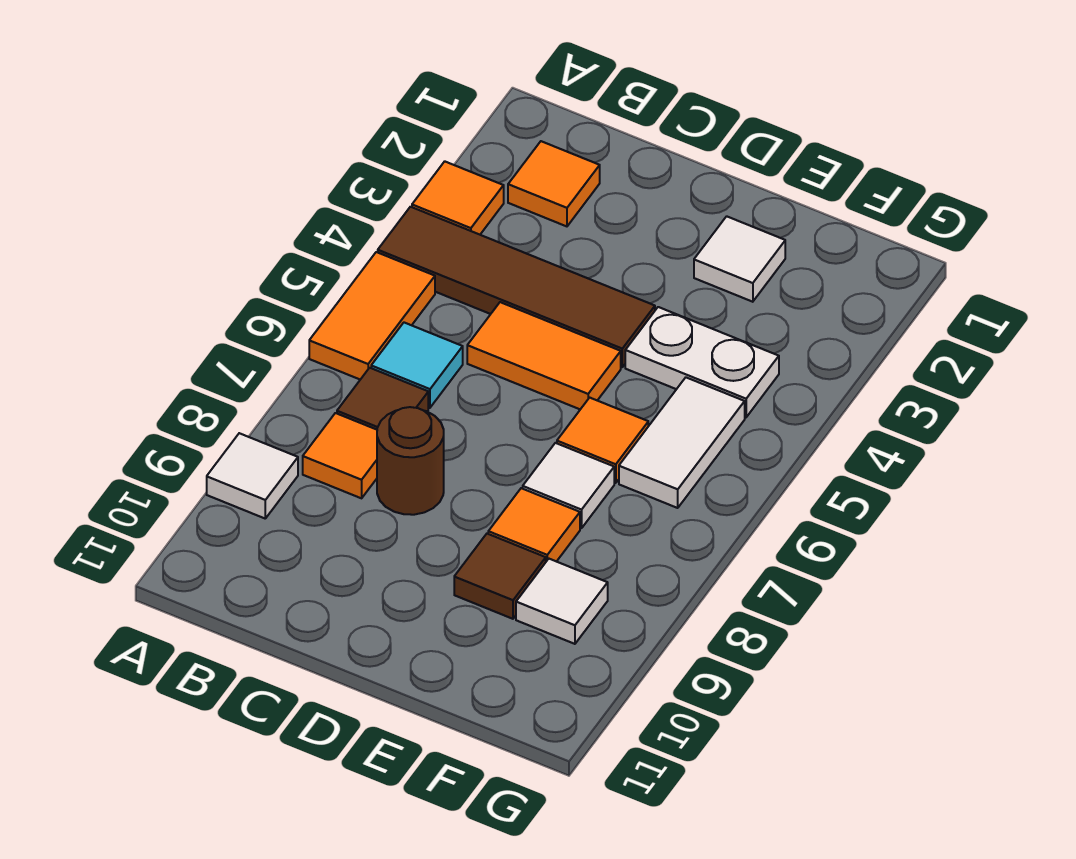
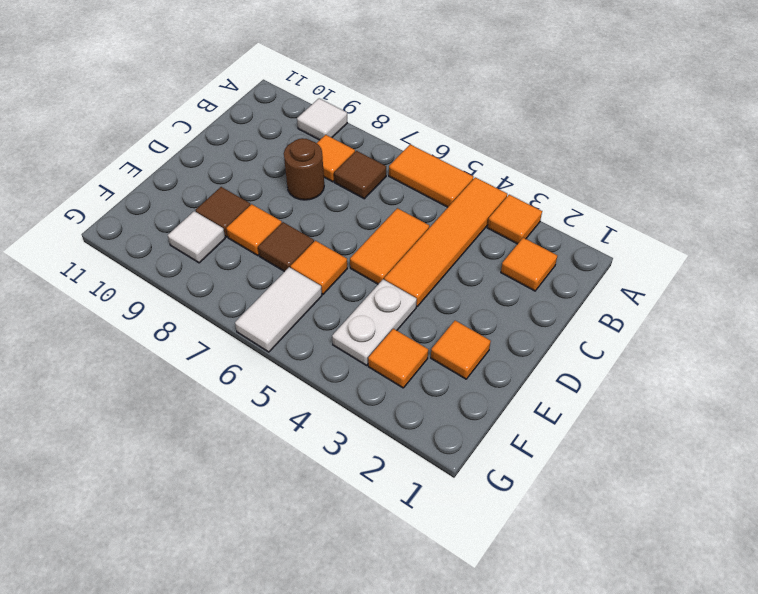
brown 1x4 tile [378,207,655,367] -> orange 1x4 tile [384,177,507,306]
cyan 1x1 tile [371,323,463,408] -> none
white 1x1 tile [694,216,785,302] -> orange 1x1 tile [431,321,491,379]
white 1x1 tile [523,443,614,528] -> brown 1x1 tile [258,222,314,272]
none -> orange 1x1 tile [368,329,428,388]
white 1x2 tile [619,378,745,508] -> white 1x2 tile turned to [235,267,322,352]

